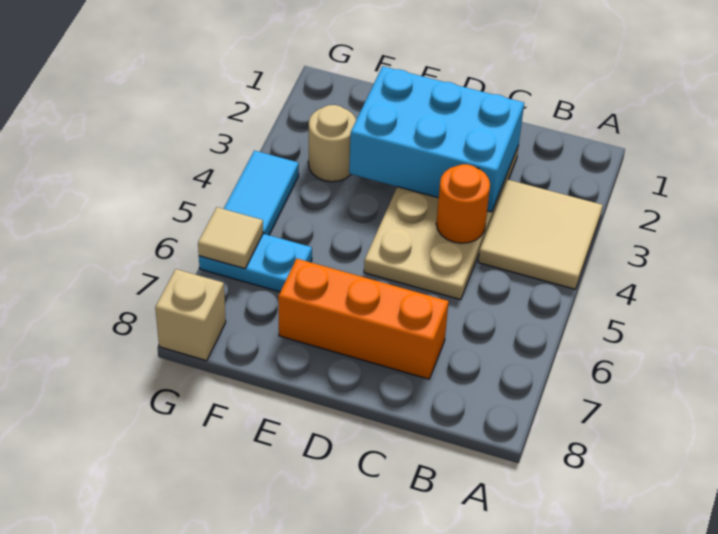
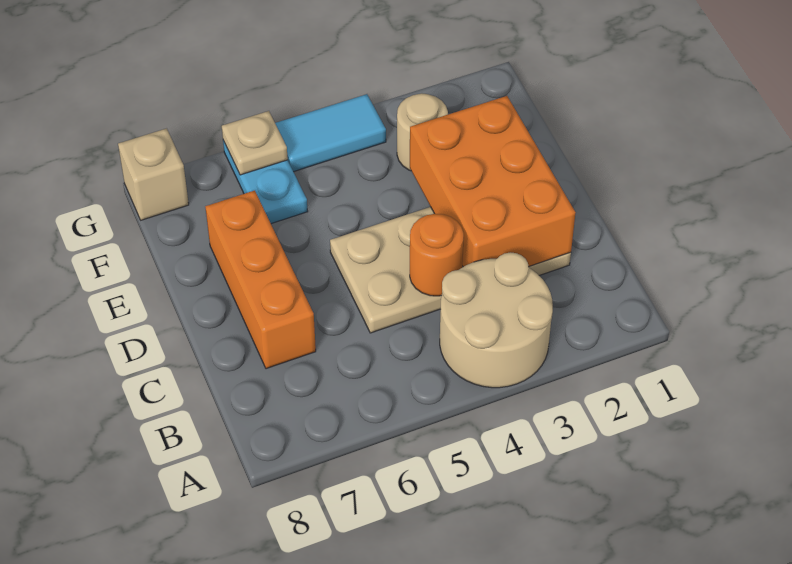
tan 2x2 tile [478,180,603,289] -> tan 2x2 round brick [440,252,553,388]
cyan 2x3 brick [349,66,524,212] -> orange 2x3 brick [410,96,576,267]
tan 1x1 tile [198,207,263,269] -> tan 1x1 plate [222,111,288,175]

